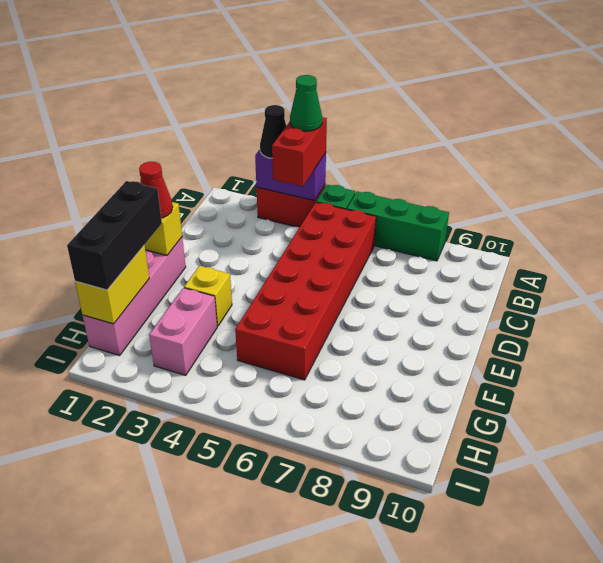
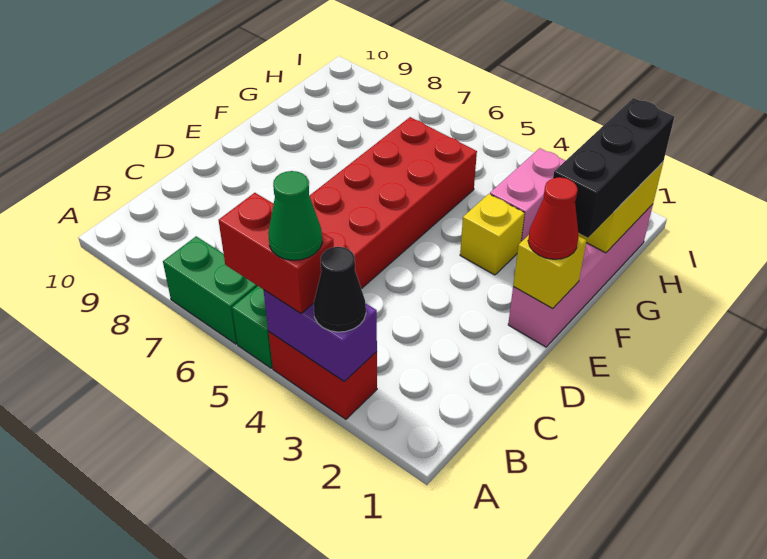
red 1x2 brick [272,117,327,186] -> red 1x2 brick turned to [219,193,334,314]
green 1x3 brick [347,191,449,261] -> green 1x2 brick [163,236,257,344]

